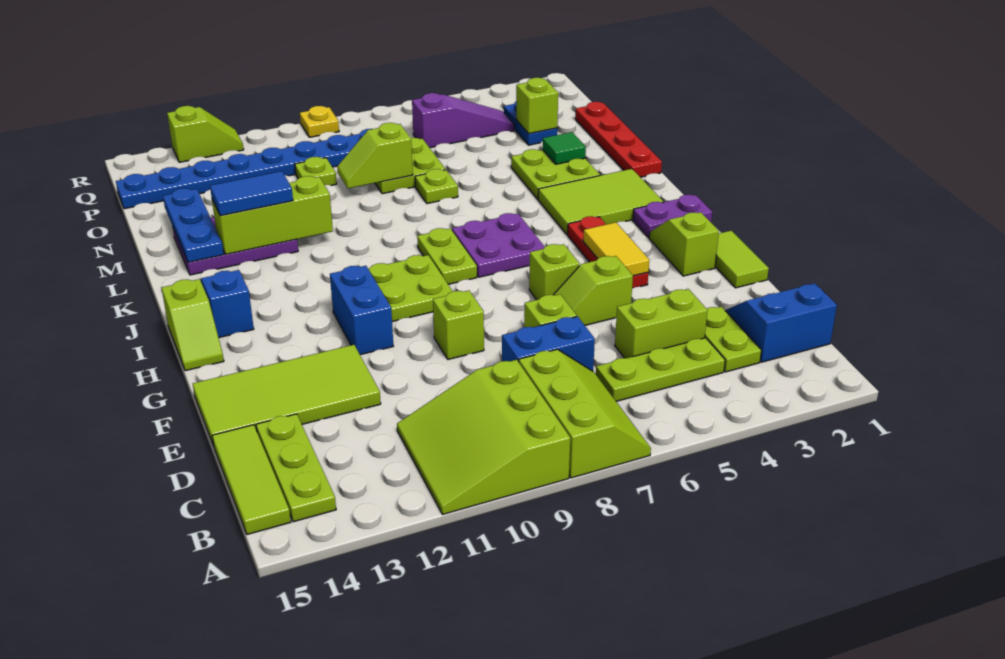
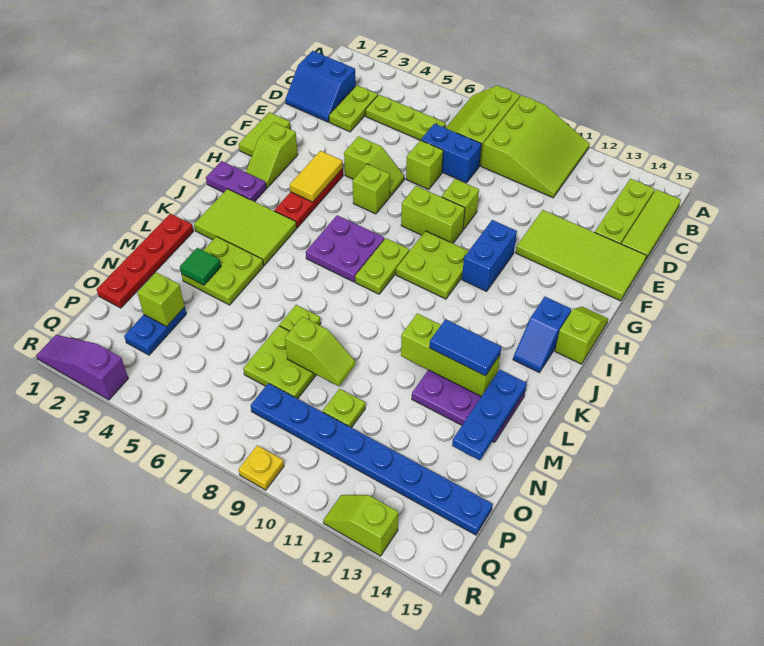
lime 1x2 brick [615,289,708,358] -> lime 1x2 brick moved to [401,186,465,243]
purple 1x3 slope [412,93,514,148] -> purple 1x3 slope moved to [36,335,128,400]

